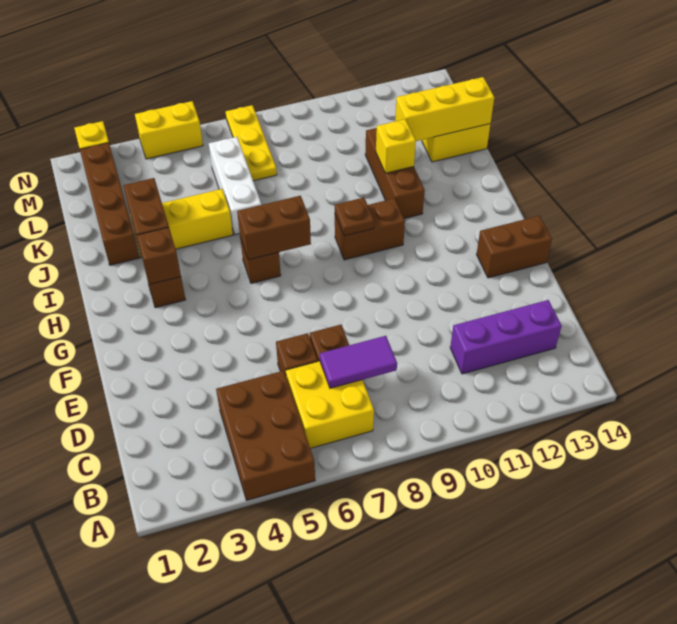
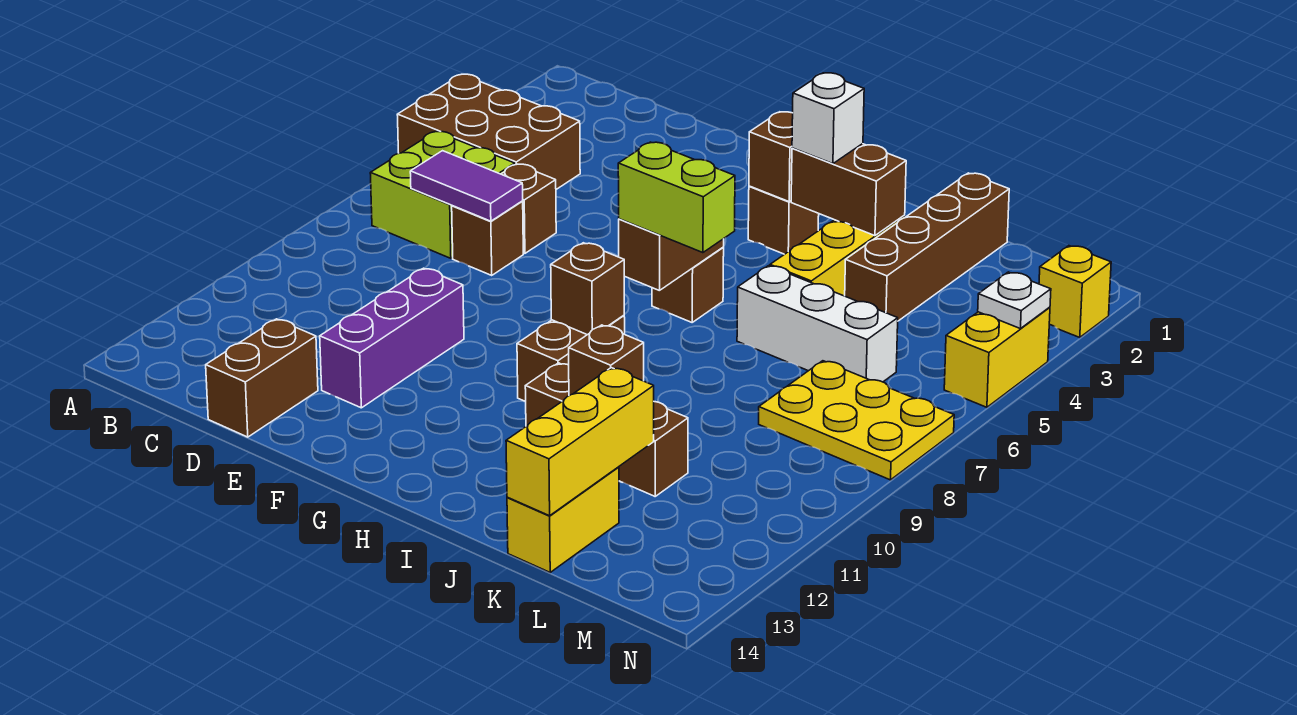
yellow 2x2 brick [286,361,374,448] -> lime 2x2 brick [370,132,515,258]
purple 1x2 tile [320,336,397,388] -> purple 1x2 tile turned to [410,151,523,221]
purple 1x3 brick [450,300,562,374] -> purple 1x3 brick moved to [320,268,464,408]
brown 1x2 brick [477,216,552,278] -> brown 1x2 brick moved to [206,319,318,437]
none -> lime 1x2 brick [618,142,735,253]
brown 1x1 plate [335,198,374,236] -> brown 1x1 brick [551,243,624,335]
none -> white 1x1 brick [792,73,864,164]
brown 1x4 brick [80,143,140,265] -> brown 1x4 brick turned to [845,173,1009,321]
yellow 1x1 brick [376,119,416,173] -> brown 1x1 brick [569,325,644,396]
yellow 1x3 plate [226,105,277,181] -> yellow 2x3 plate [759,361,954,480]
none -> white 1x1 plate [978,272,1051,329]

